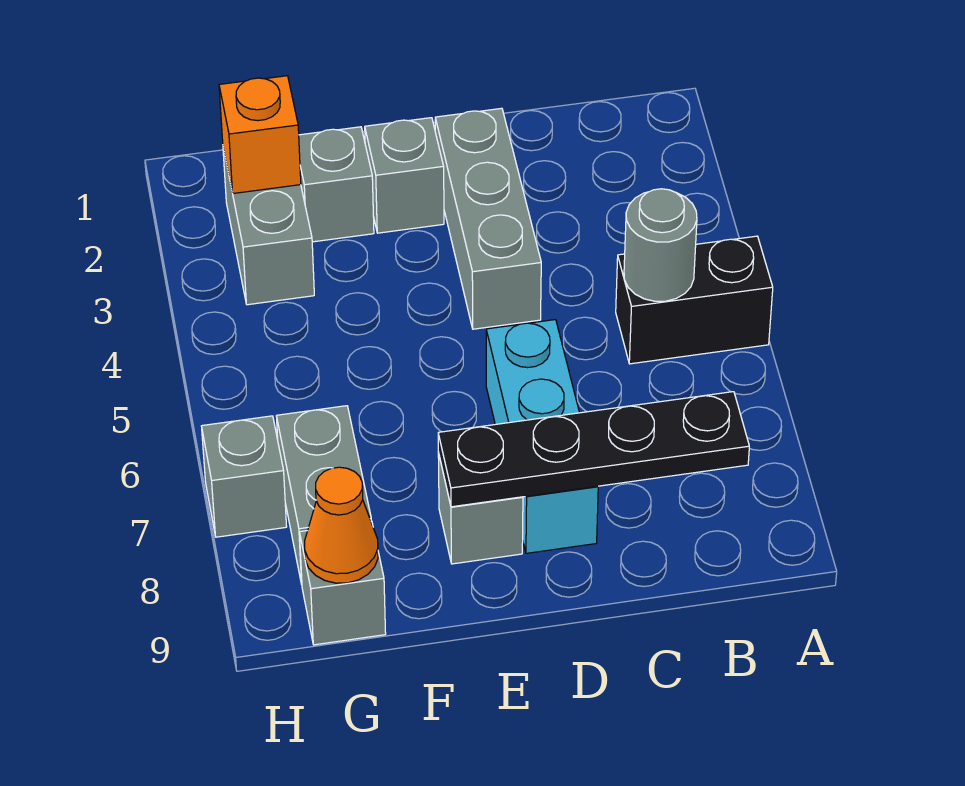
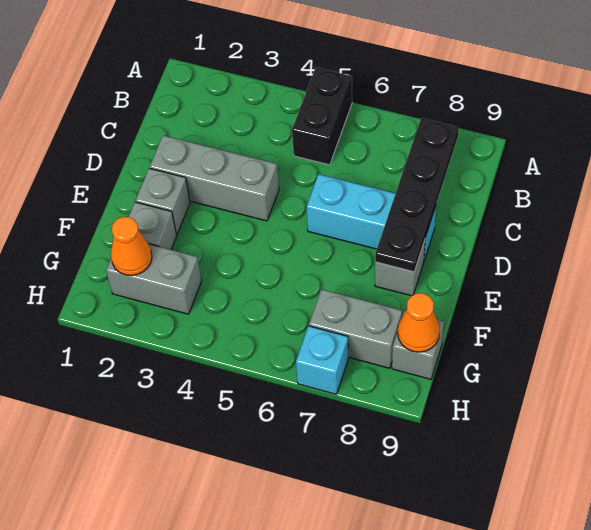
grey 1x1 round brick [624,189,697,301] -> none
orange 1x1 brick [219,76,301,193] -> orange 1x1 cone [111,217,152,275]
grey 1x1 brick [202,416,287,537] -> cyan 1x1 brick [296,326,348,394]

